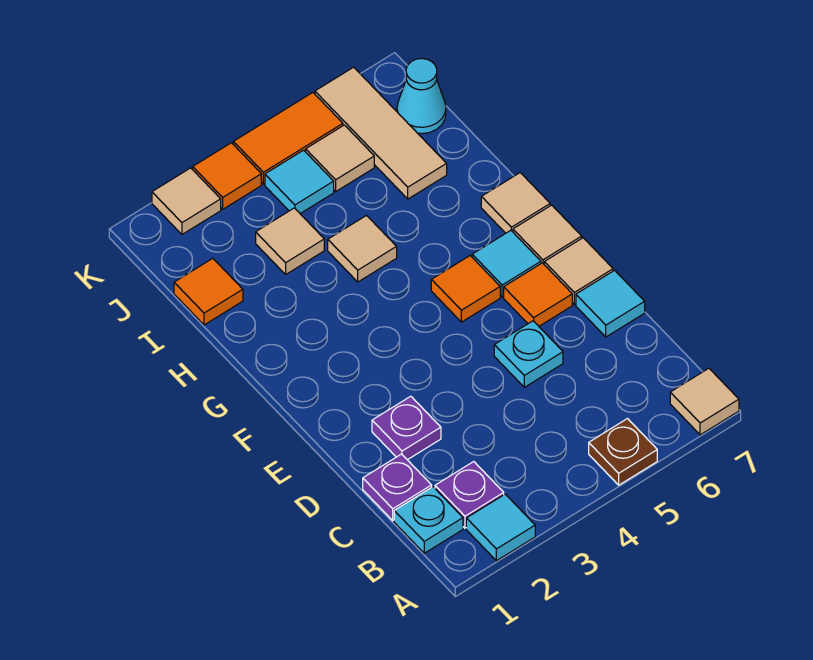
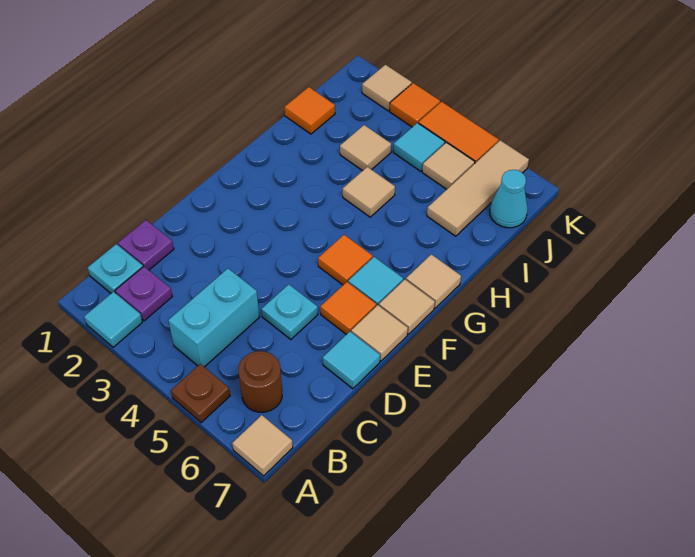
none -> cyan 1x2 brick [168,268,259,367]
none -> brown 1x1 round brick [238,351,282,412]
purple 1x1 plate [372,396,441,460] -> none

